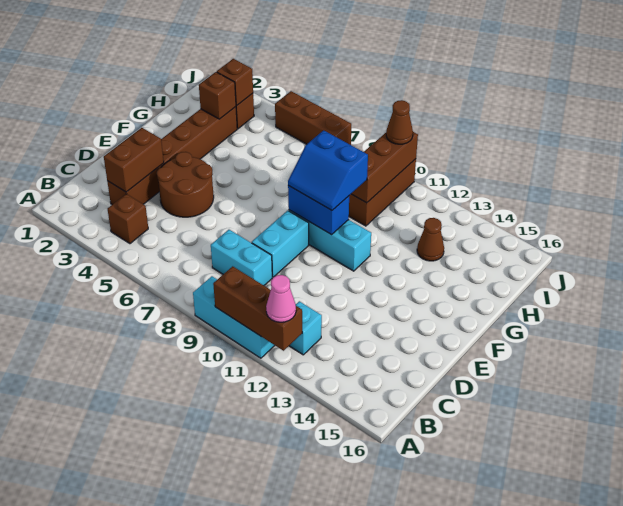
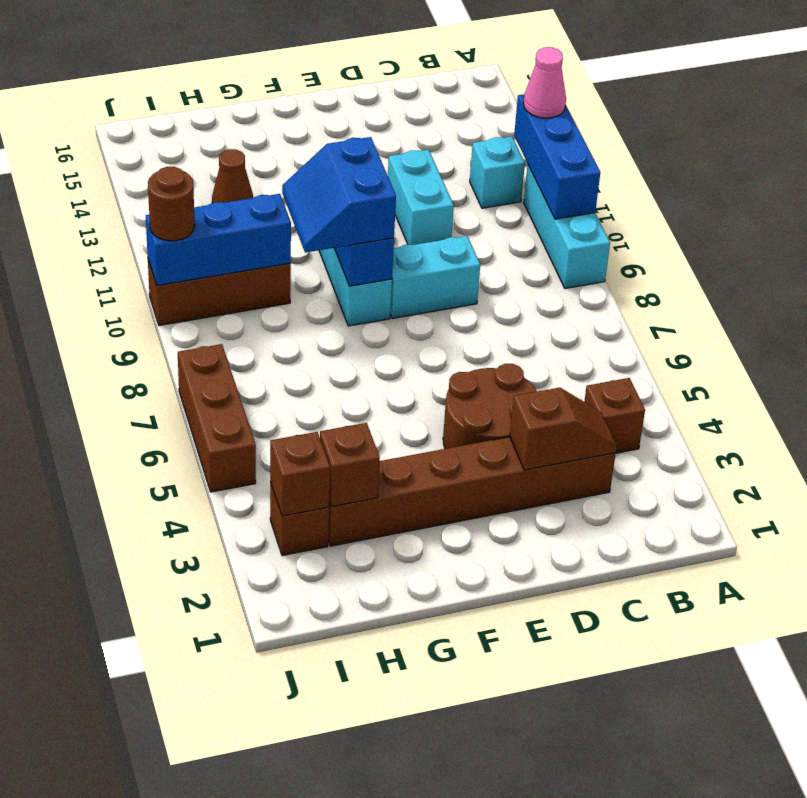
brown 1x3 brick [213,266,302,351] -> blue 1x3 brick [514,94,600,219]
brown 1x2 brick [104,128,164,192] -> brown 1x2 slope [510,388,617,470]
cyan 1x2 brick [211,230,272,285] -> cyan 1x2 brick moved to [388,150,454,245]
blue 2x2 slope [288,130,368,210] -> blue 2x2 slope turned to [282,137,396,253]
brown 1x3 brick [351,132,418,203] -> blue 1x3 brick [146,194,291,285]
brown 1x1 cone [386,100,413,144] -> brown 1x1 round brick [148,167,195,241]

